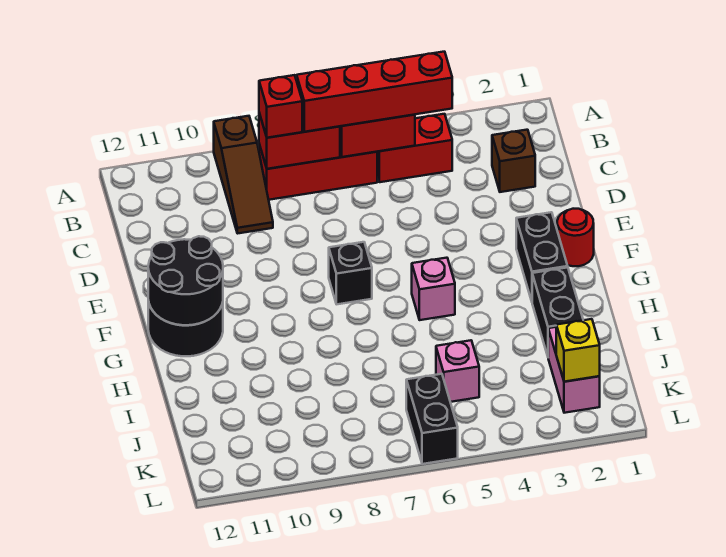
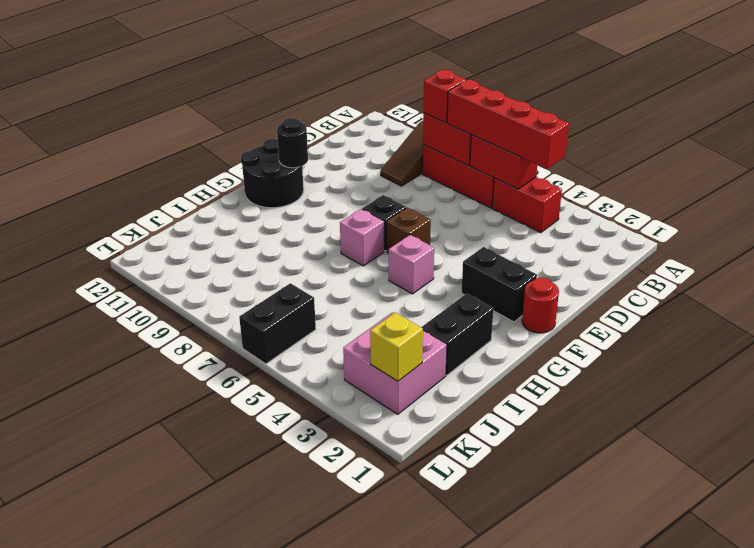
brown 1x1 brick [492,130,535,192] -> brown 1x1 brick moved to [386,208,431,253]
black 1x2 brick [516,212,568,301] -> black 1x2 brick turned to [462,247,537,322]
black 2x2 round brick [148,236,223,325] -> black 1x1 round brick [277,118,308,168]
pink 1x2 brick [548,327,600,413] -> pink 2x2 brick [343,312,447,414]
pink 1x1 brick [436,340,479,402] -> pink 1x1 brick moved to [340,209,384,266]

